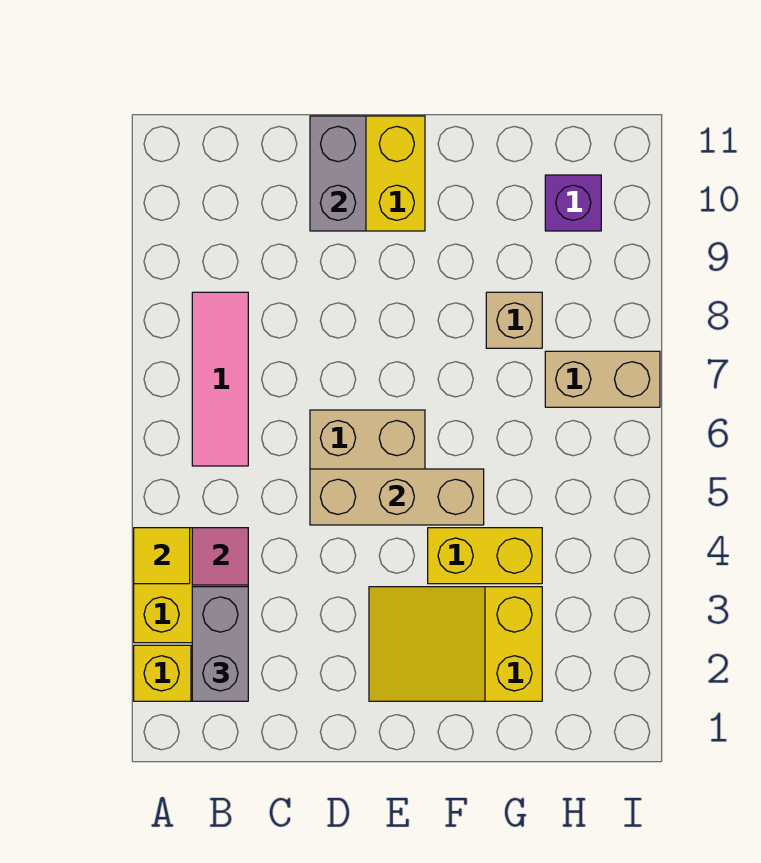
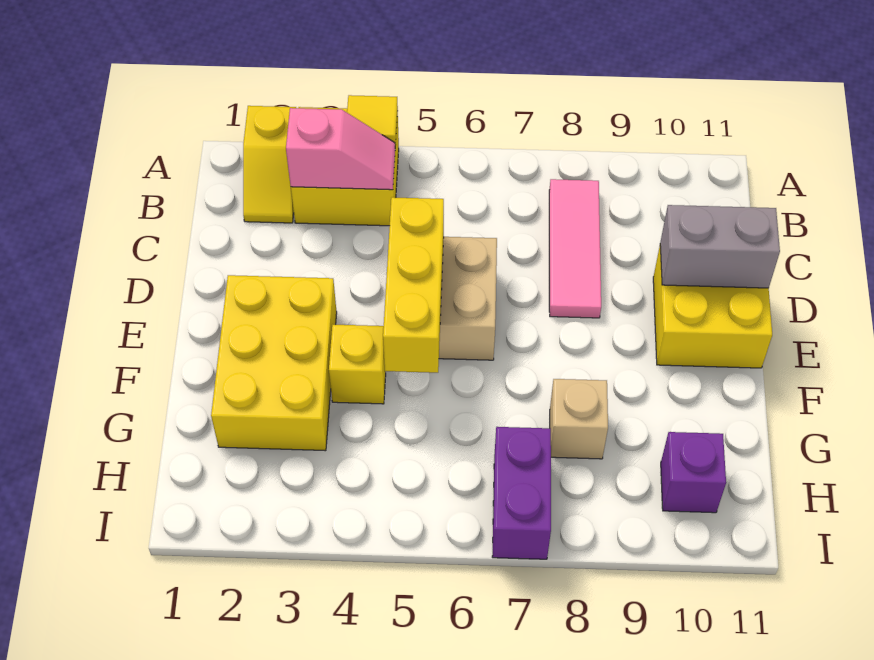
grey 1x2 brick [192,587,248,701] -> none
pink 1x3 tile [192,292,248,466] -> pink 1x3 tile turned to [549,179,601,318]
tan 1x3 brick [310,469,484,525] -> yellow 1x3 brick [383,197,444,373]
yellow 2x3 slope [369,587,542,701] -> yellow 2x3 brick [211,275,337,451]
yellow 1x2 brick [428,528,542,584] -> yellow 1x1 brick [329,325,386,404]
tan 1x2 brick [545,351,660,407] -> purple 1x2 brick [492,427,551,559]

